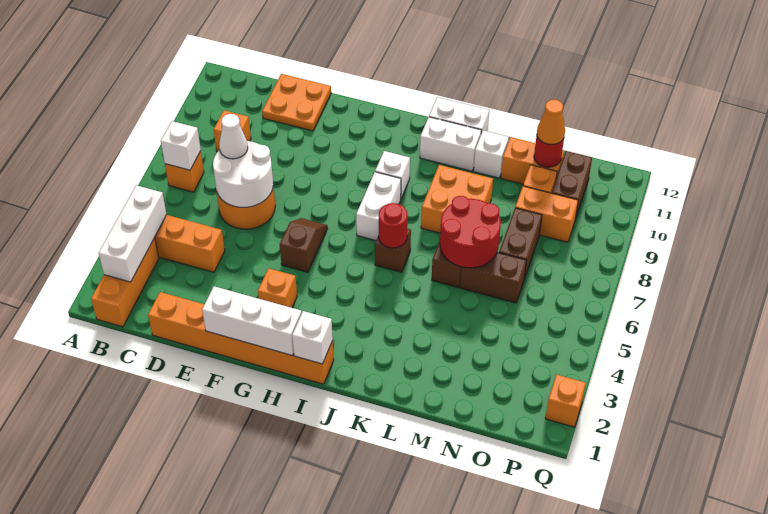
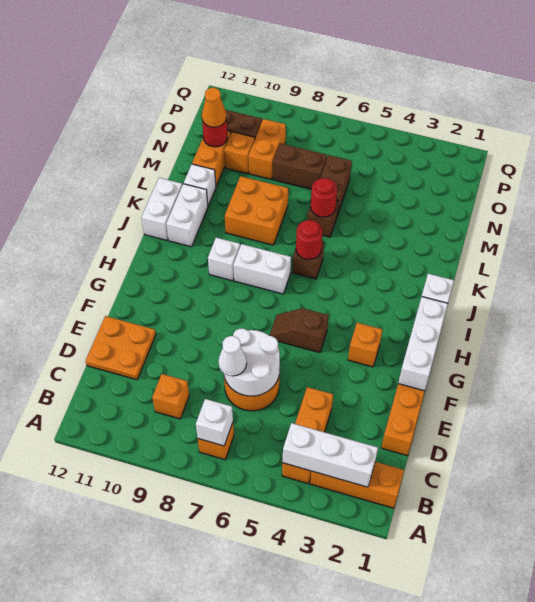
red 2x2 round brick [440,196,501,268] -> red 1x1 round brick [311,178,337,217]
orange 1x1 brick [545,375,586,427] -> none

